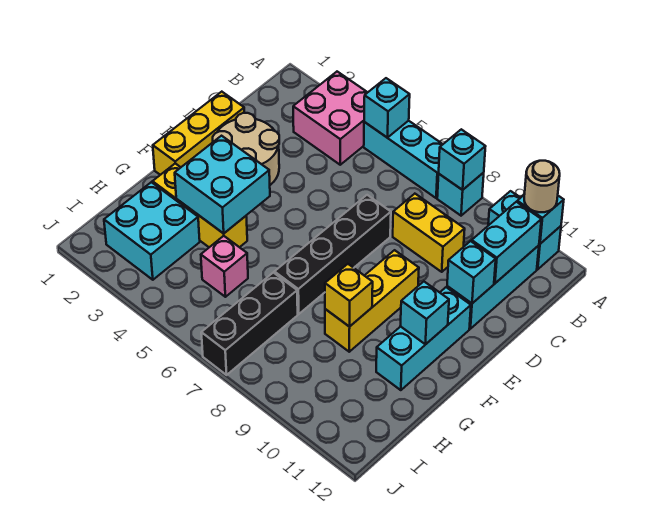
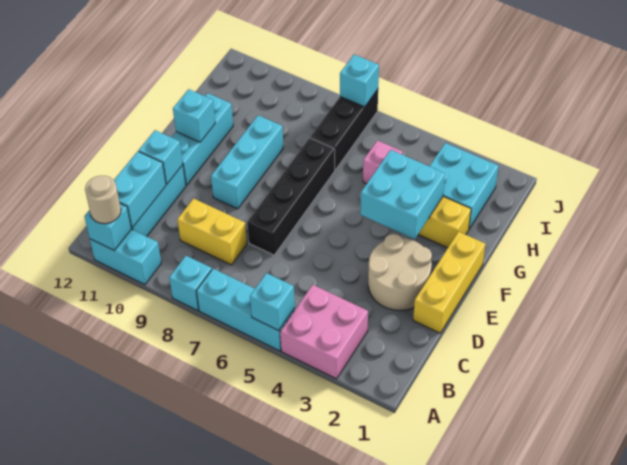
cyan 1x1 brick [439,129,486,190] -> cyan 1x1 brick moved to [340,54,379,107]
yellow 1x3 brick [325,250,419,352] -> cyan 1x3 brick [211,115,283,209]
yellow 1x1 brick [325,264,373,327] -> none

